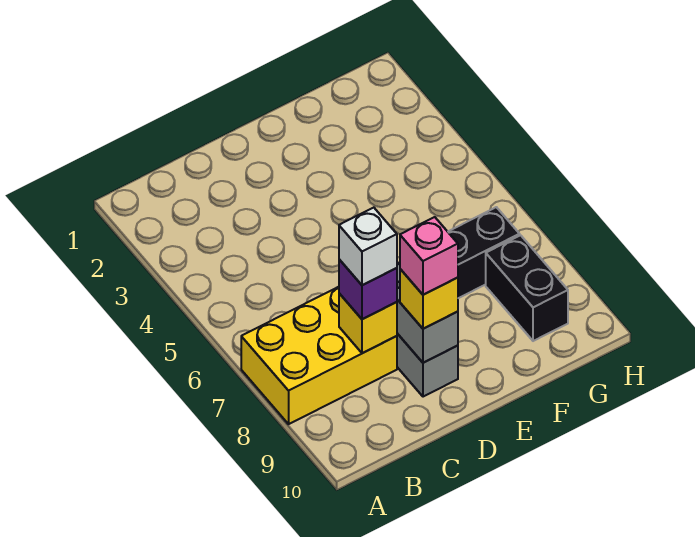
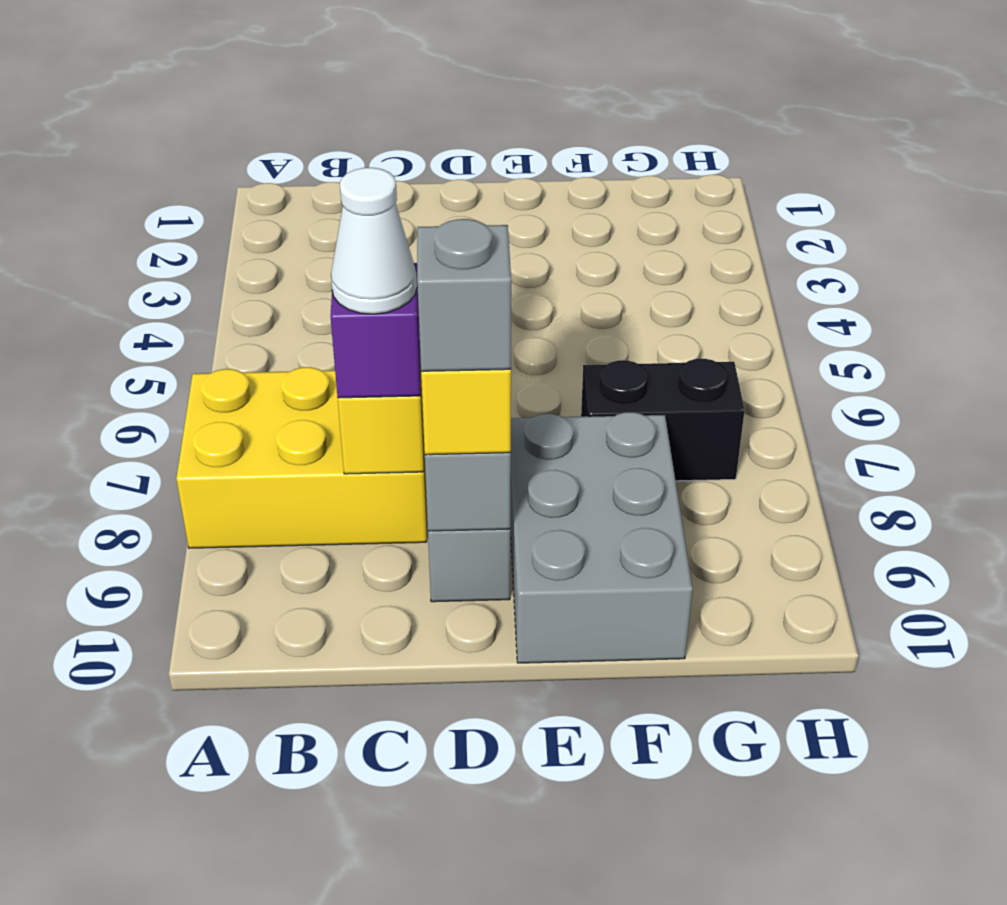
white 1x1 brick [339,208,397,285] -> white 1x1 cone [331,168,417,314]
pink 1x1 brick [400,217,458,295] -> grey 1x1 brick [417,219,511,371]
none -> grey 2x3 brick [510,412,693,663]
black 1x2 brick [486,235,568,341] -> none

